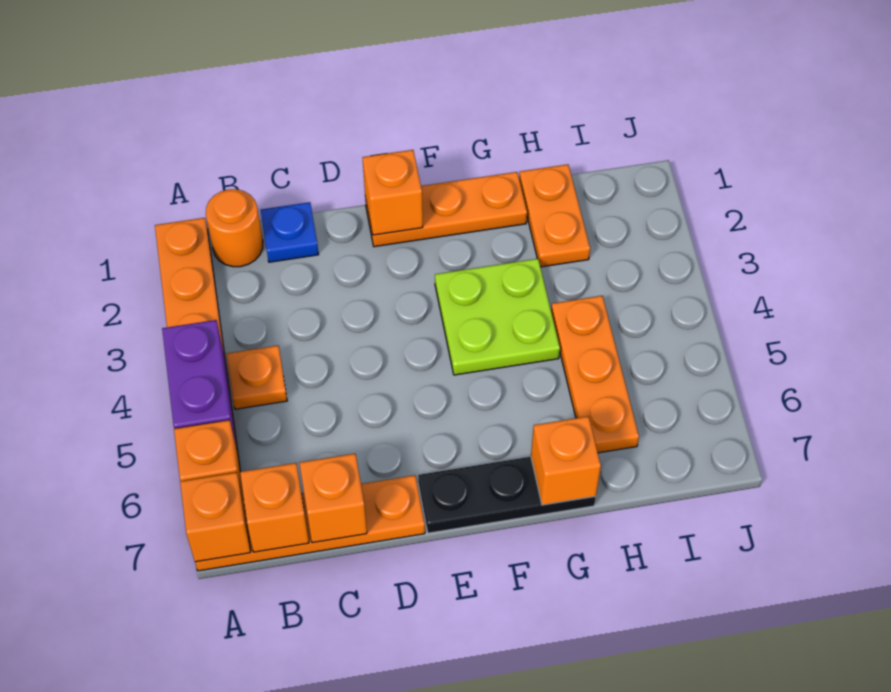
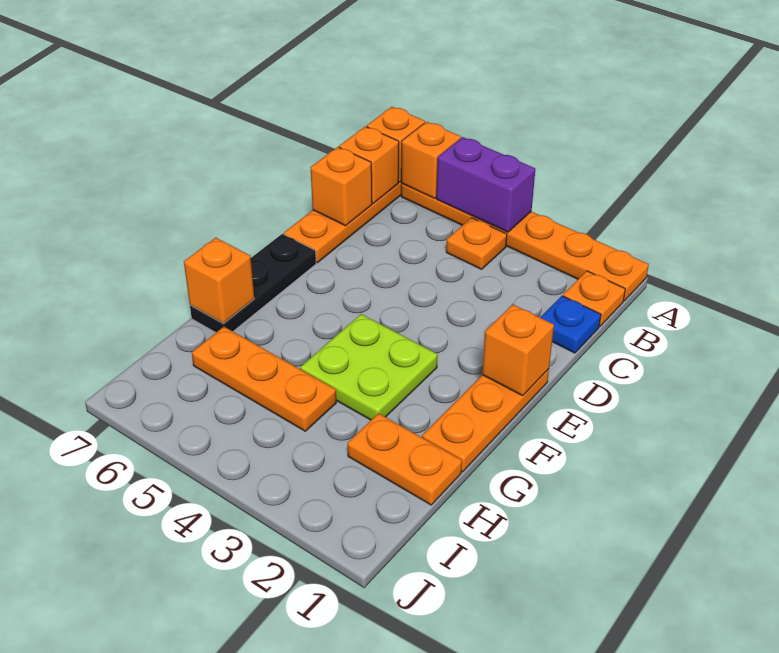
orange 1x1 round brick [206,189,263,267] -> orange 1x1 plate [563,271,625,326]

